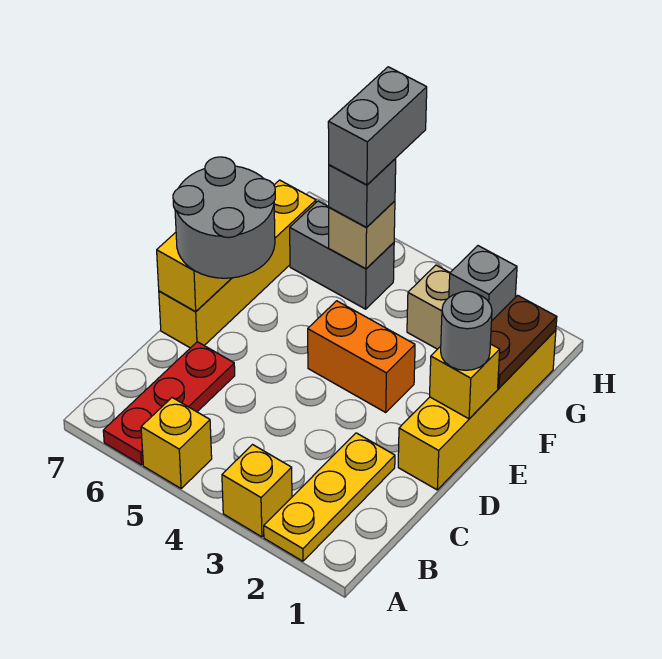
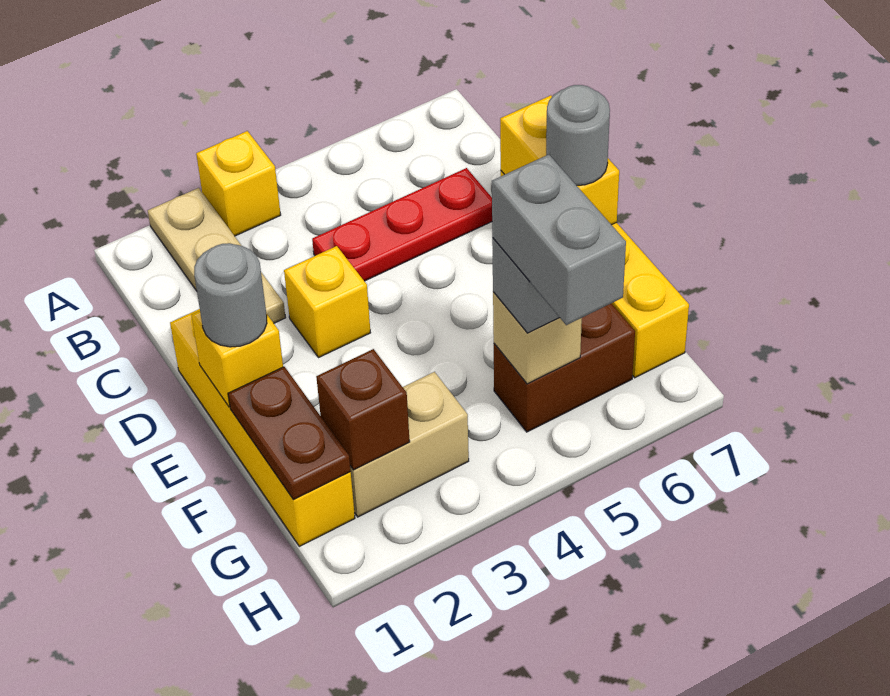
yellow 1x3 plate [264,433,395,561] -> tan 1x3 plate [148,188,286,323]
yellow 1x1 brick [141,398,212,488] -> yellow 1x1 brick moved to [284,246,371,358]
red 1x3 plate [103,342,235,465] -> red 1x3 plate turned to [312,168,492,281]
grey 2x2 round brick [173,157,275,278] -> grey 1x1 round brick [546,85,610,185]
orange 1x2 brick [308,301,415,412] -> none
grey 1x1 brick [449,246,517,320] -> brown 1x1 brick [316,349,410,470]
grey 1x2 brick [290,201,394,309] -> brown 1x2 brick [494,303,635,432]

